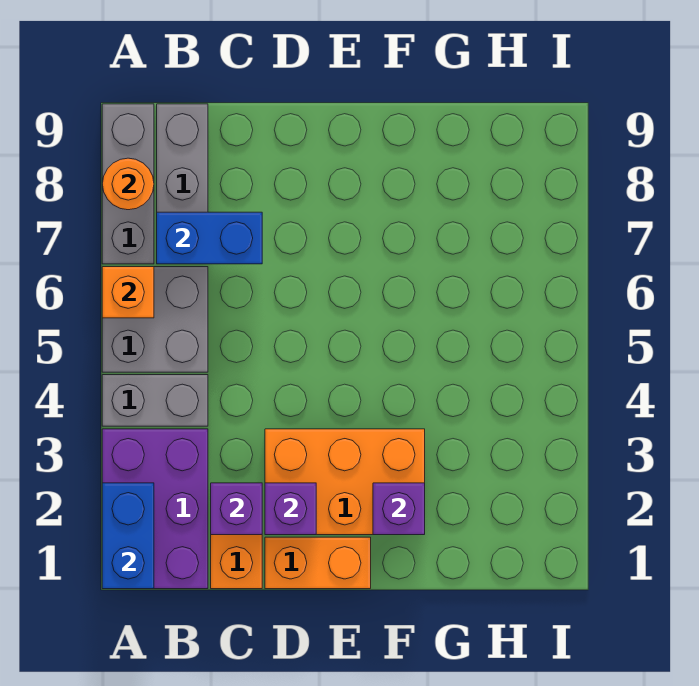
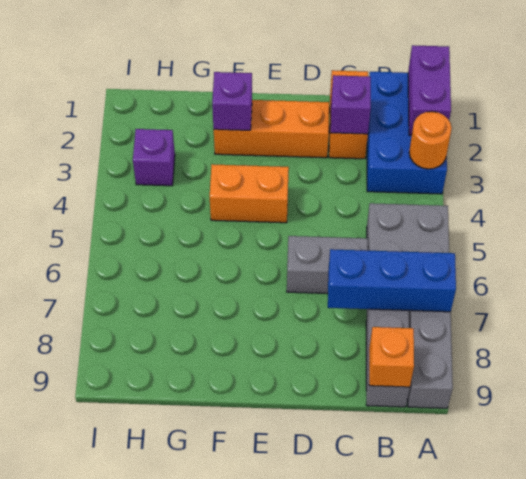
purple 2x3 brick [102,429,208,589] -> blue 2x3 brick [367,72,447,194]
blue 1x2 brick [102,483,154,589] -> purple 1x2 brick [408,45,451,135]
grey 1x2 brick [102,375,208,426] -> grey 1x2 brick moved to [287,236,368,293]
orange 1x1 brick [102,267,154,318] -> orange 1x1 brick moved to [369,327,414,387]
orange 1x1 round brick [102,158,154,210] -> orange 1x1 round brick moved to [409,111,452,169]
blue 1x2 brick [157,212,262,264] -> blue 1x3 brick [328,249,456,312]
orange 1x2 brick [265,537,371,589] -> orange 1x2 brick moved to [210,164,289,223]
orange 2x3 brick [265,429,425,535] -> orange 1x3 brick [214,100,329,158]
purple 1x1 brick [265,483,316,535] -> purple 1x1 brick moved to [133,129,175,186]

